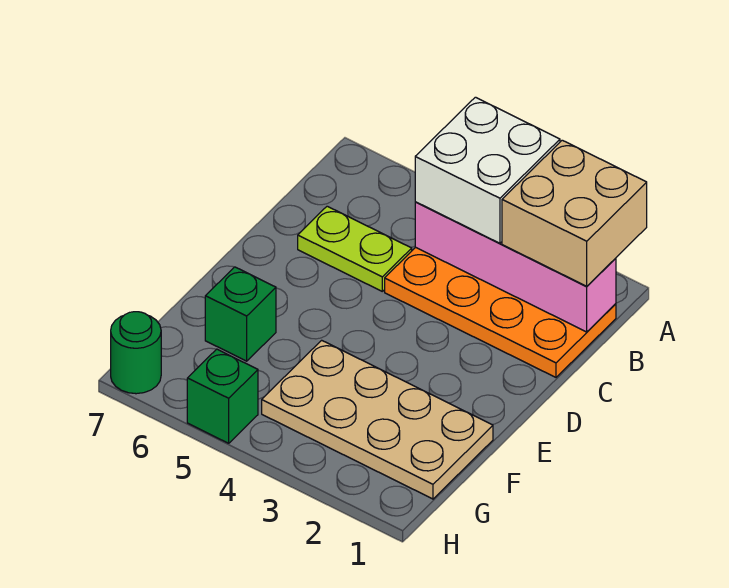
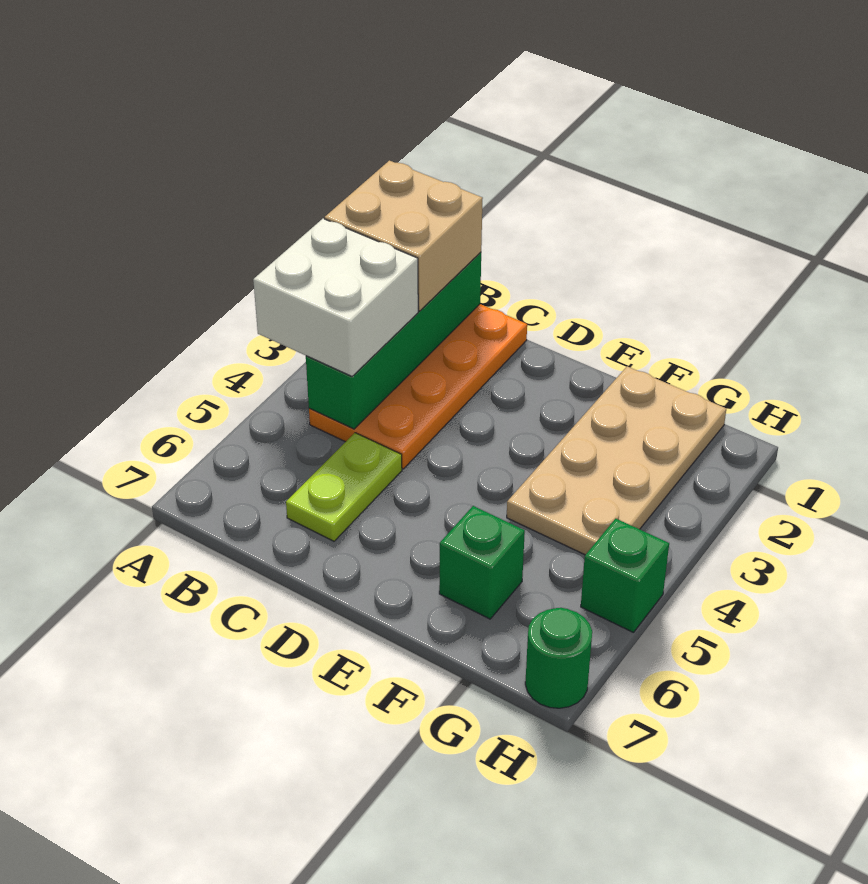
pink 1x4 brick [415,202,616,332] -> green 1x4 brick [306,252,481,429]

